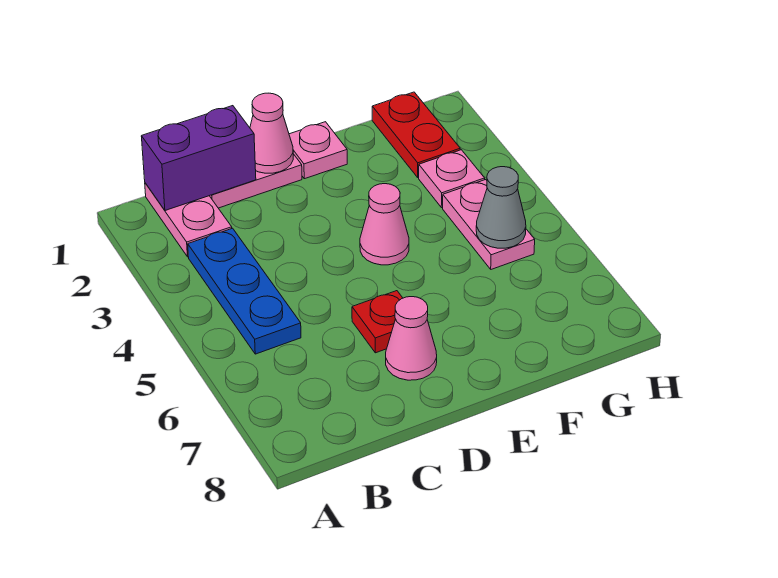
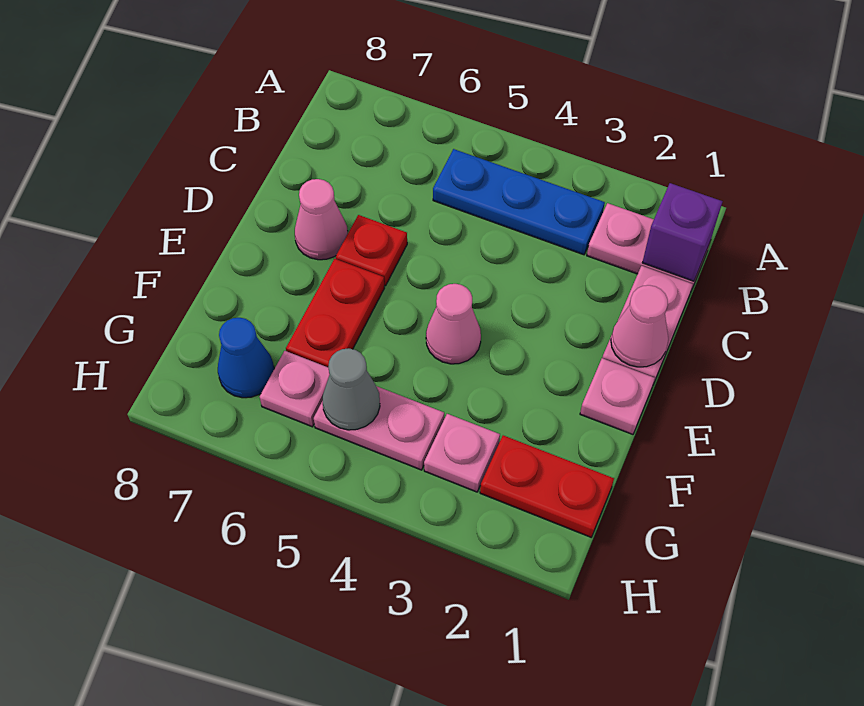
purple 1x2 brick [141,106,256,211] -> purple 1x1 brick [642,183,723,281]
none -> red 1x2 plate [286,259,384,367]
none -> pink 1x1 plate [260,351,330,427]
none -> blue 1x1 cone [218,318,274,398]

